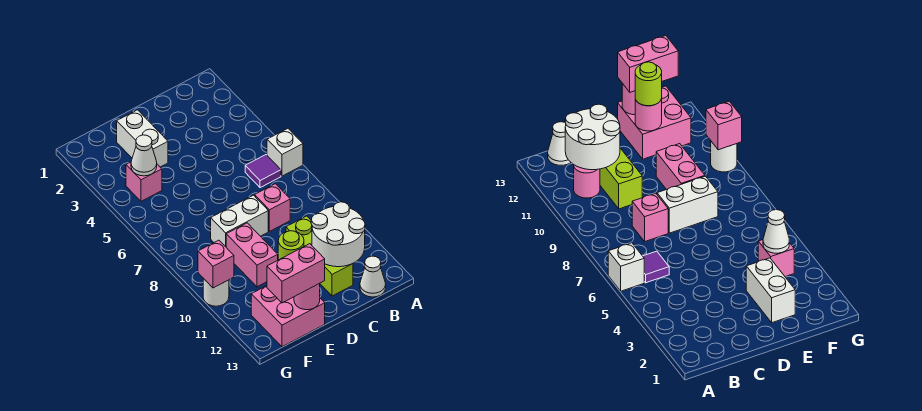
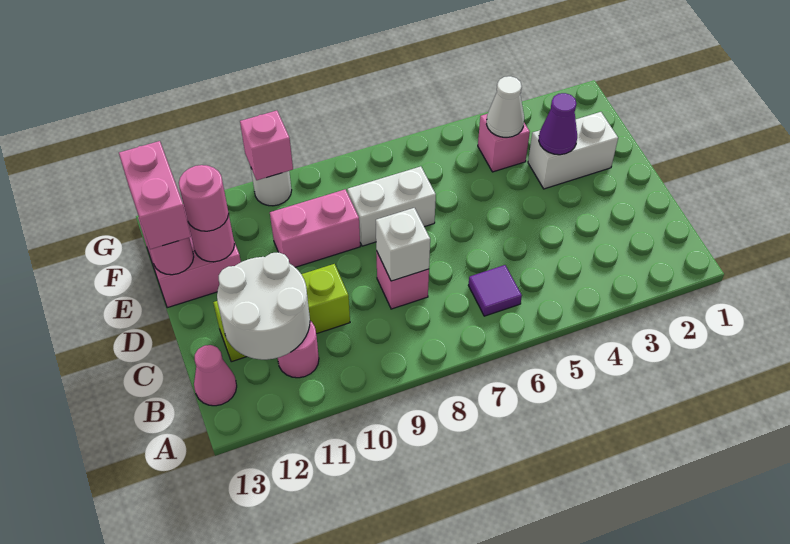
white 1x1 brick [267,129,303,176] -> white 1x1 brick moved to [376,208,430,281]
white 1x1 cone [360,256,386,297] -> pink 1x1 cone [194,345,237,406]
white 1x2 brick [211,195,268,247] -> white 1x2 brick turned to [347,166,436,246]
none -> purple 1x1 cone [539,93,577,155]
lime 1x1 round brick [278,231,304,260] -> pink 1x1 round brick [179,165,229,231]

